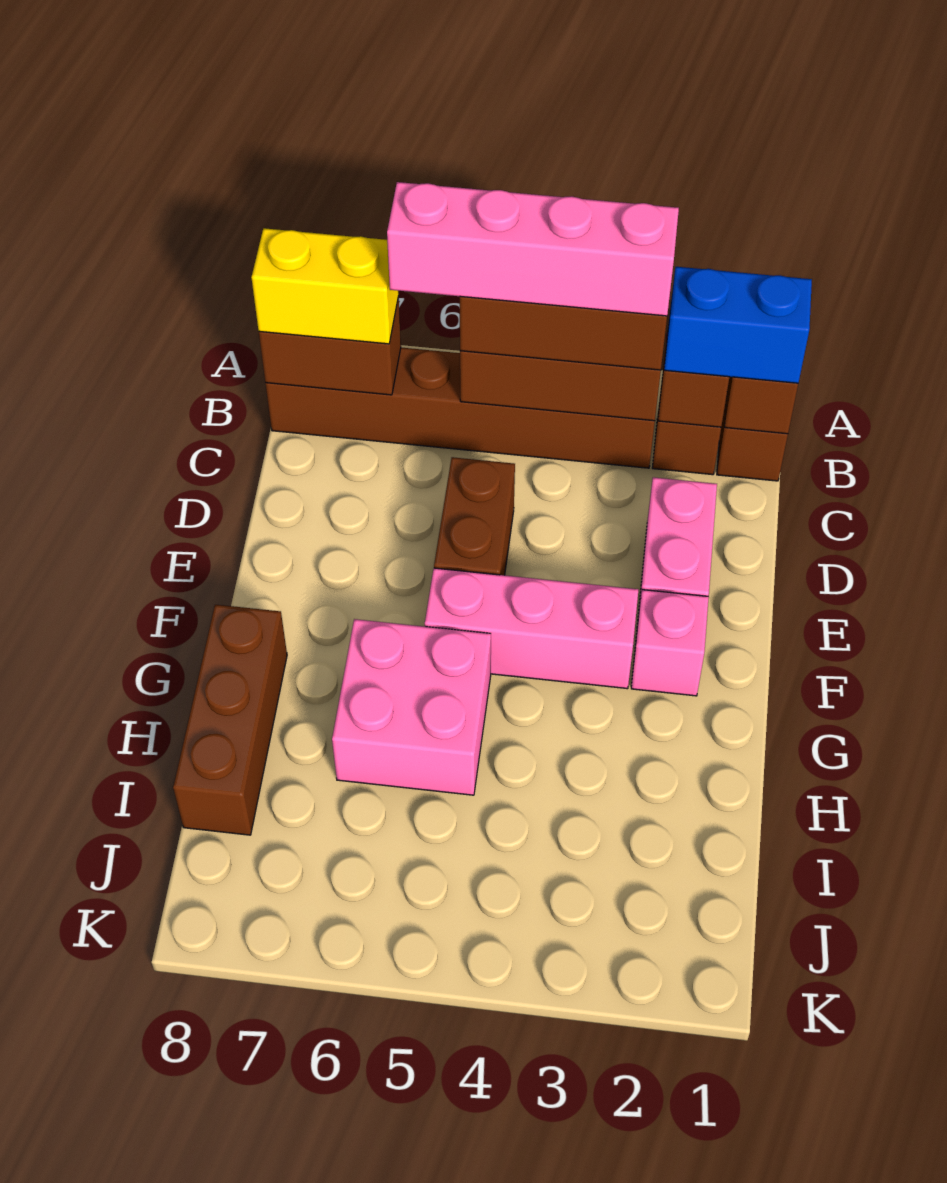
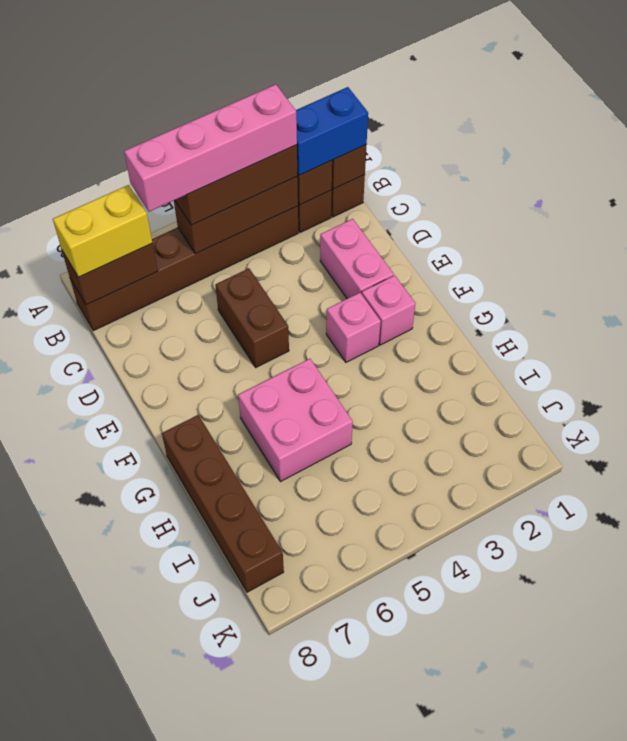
pink 1x3 brick [425,568,638,689] -> pink 1x1 brick [326,293,381,362]
brown 1x3 brick [173,605,287,835] -> brown 1x4 brick [162,415,284,592]

